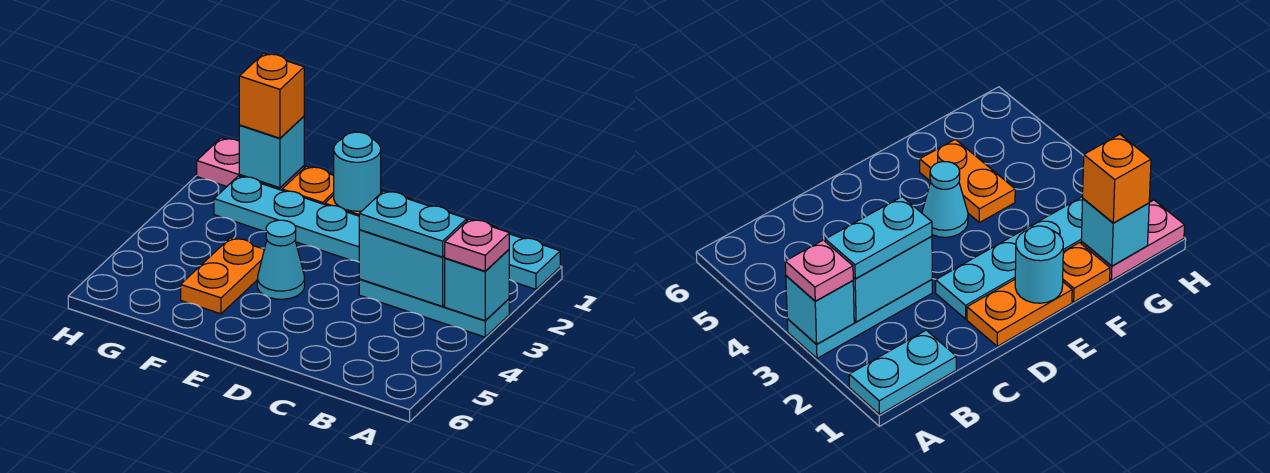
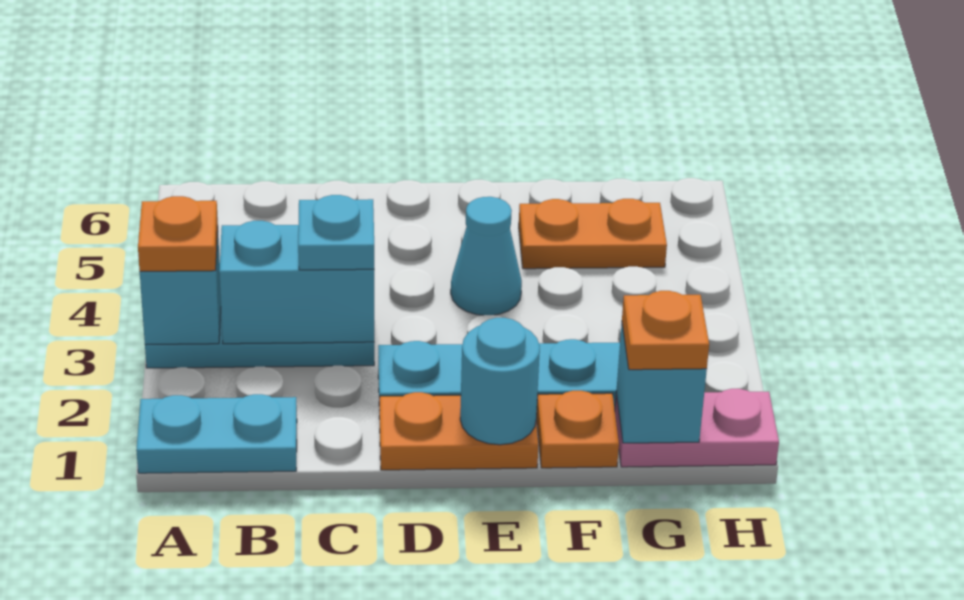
pink 1x1 plate [445,219,509,271] -> orange 1x1 plate [138,196,218,272]
cyan 1x2 plate [359,191,467,257] -> cyan 1x1 plate [298,195,374,270]
orange 1x2 plate [181,238,264,314] -> orange 1x2 plate turned to [519,199,667,269]
orange 1x1 brick [239,53,304,138] -> orange 1x1 plate [622,291,709,370]

